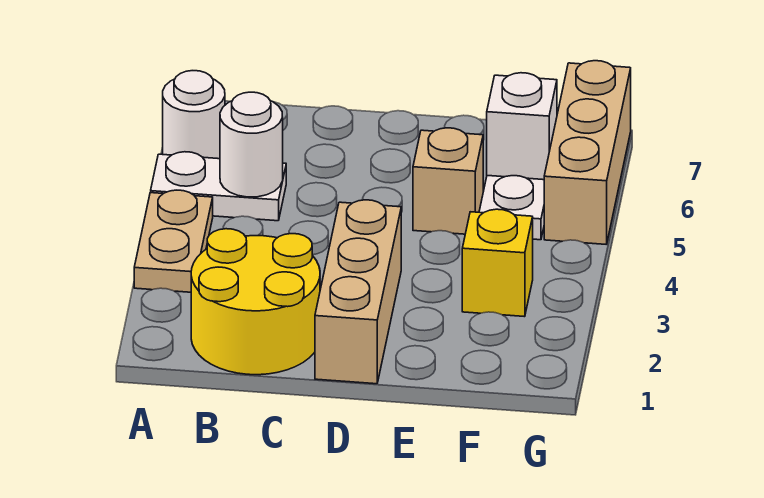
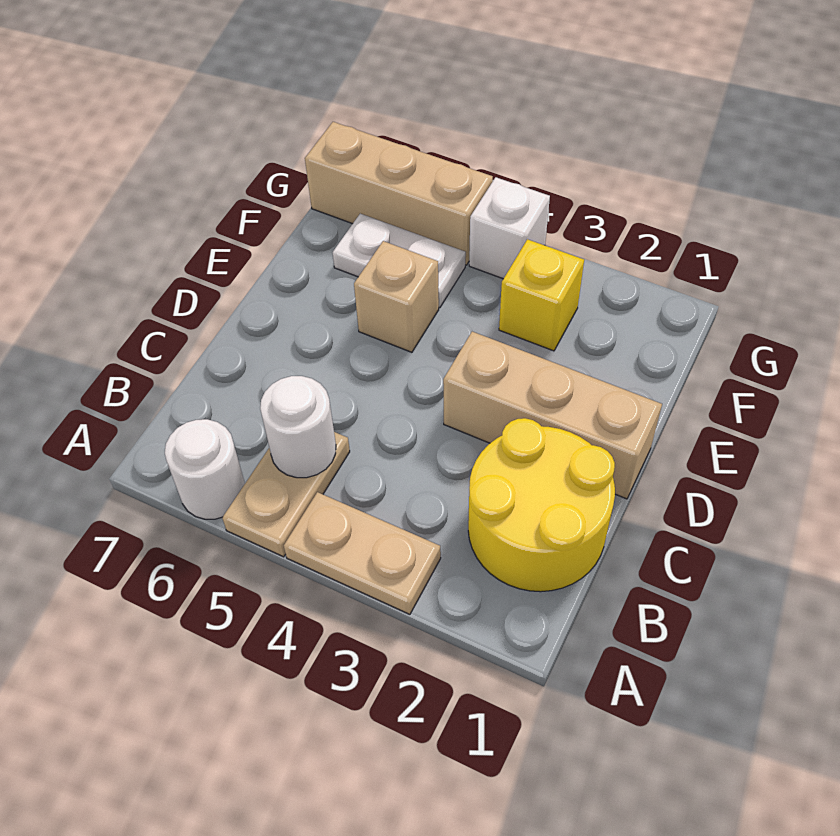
white 1x2 plate [151,152,286,221] -> tan 1x2 plate [222,432,350,557]
white 1x1 brick [487,73,557,180] -> white 1x1 brick moved to [469,177,550,279]

